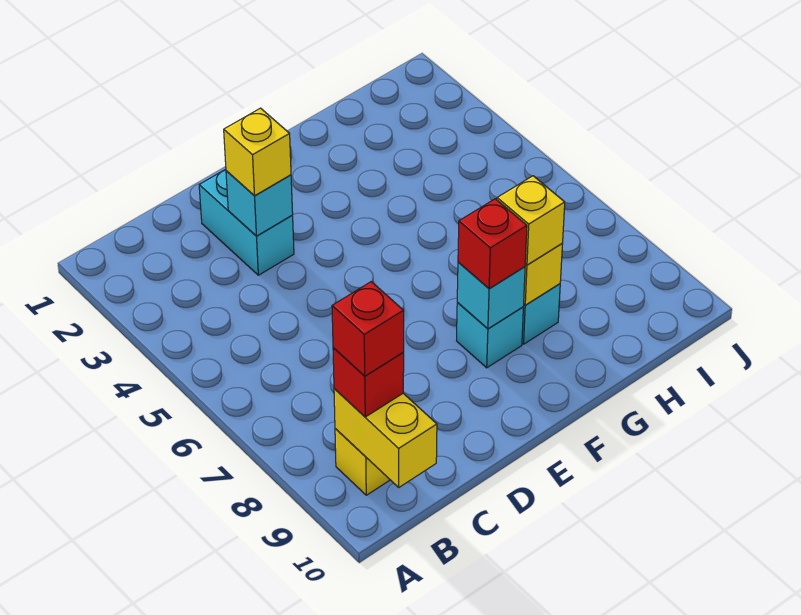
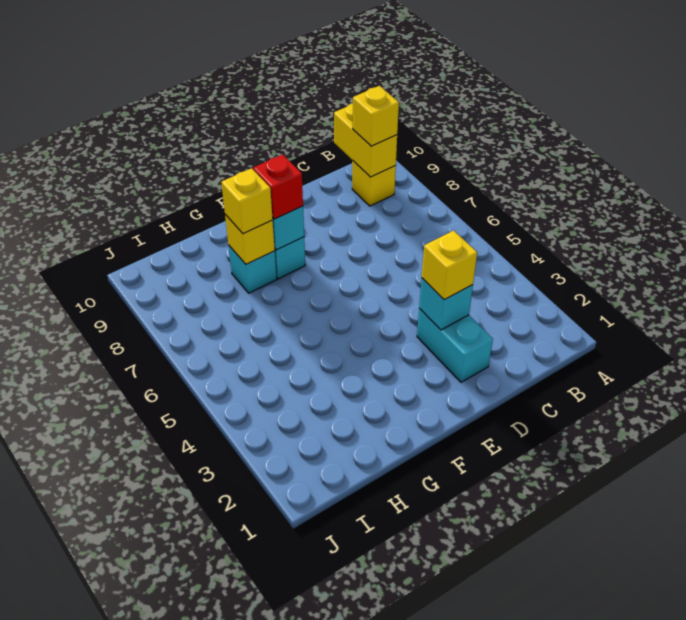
red 1x1 brick [333,348,404,417] -> yellow 1x1 brick [353,86,399,146]
red 1x1 brick [332,282,404,376] -> none

